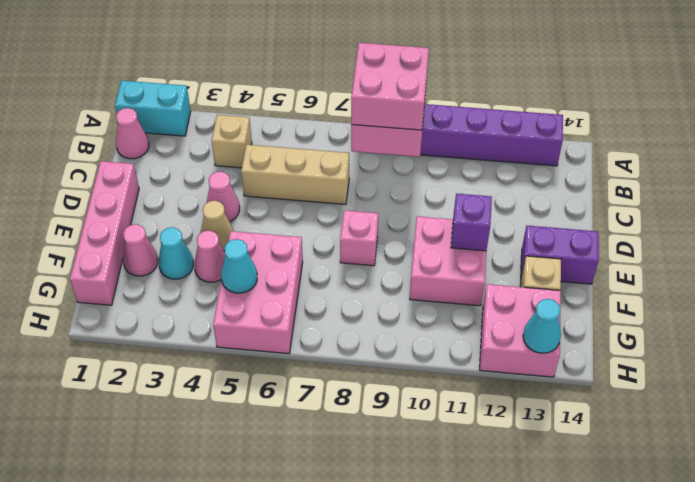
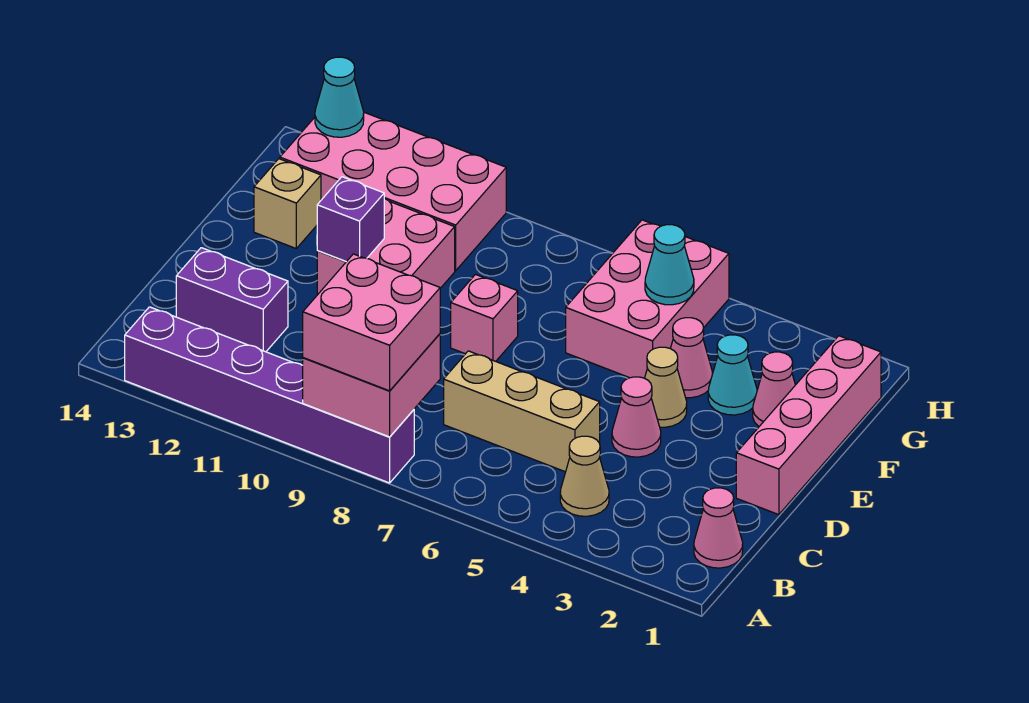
cyan 1x2 brick [115,81,191,136] -> none
tan 1x1 brick [212,115,252,168] -> tan 1x1 cone [560,436,609,516]
purple 1x2 brick [521,226,599,284] -> purple 1x2 brick moved to [176,248,288,352]
pink 2x2 brick [480,284,561,377] -> pink 2x4 brick [280,112,506,271]

